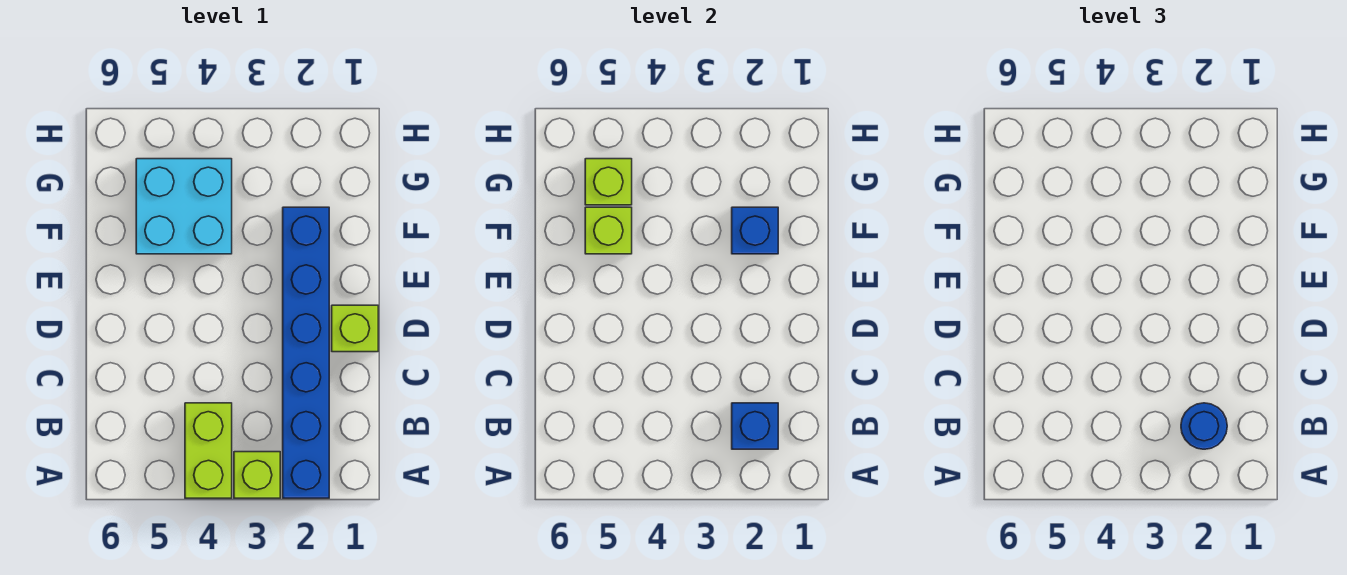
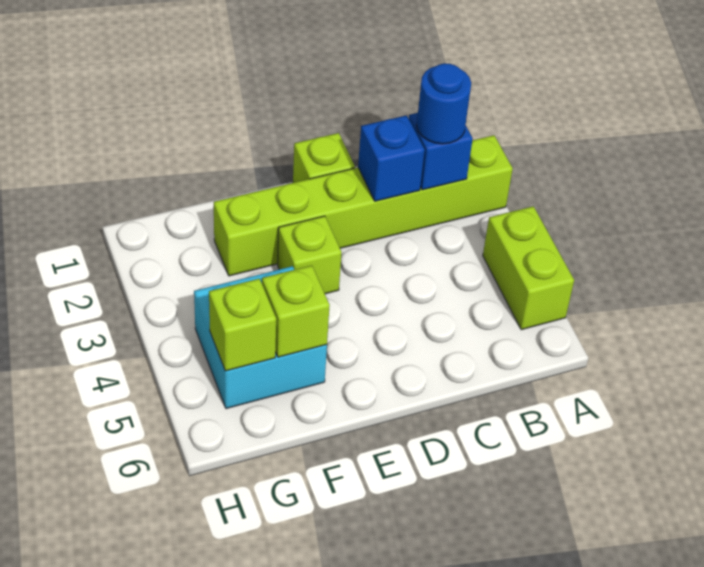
blue 1x6 brick [283,207,329,498] -> lime 1x6 brick [214,135,513,276]
lime 1x1 brick [234,452,280,498] -> lime 1x1 brick moved to [278,216,342,294]
lime 1x2 brick [185,403,232,498] -> lime 1x2 brick turned to [483,206,574,330]
blue 1x1 brick [732,207,778,254] -> blue 1x1 brick moved to [358,115,425,201]

